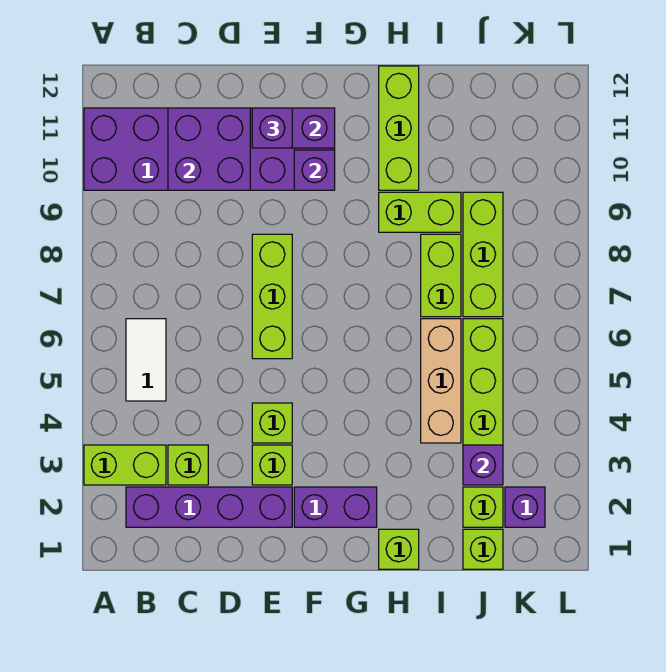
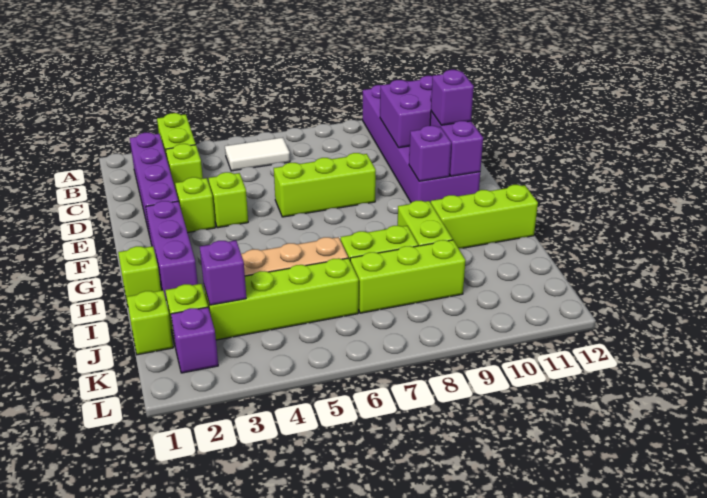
purple 1x2 brick [294,487,377,527] -> purple 1x3 brick [146,201,198,300]

